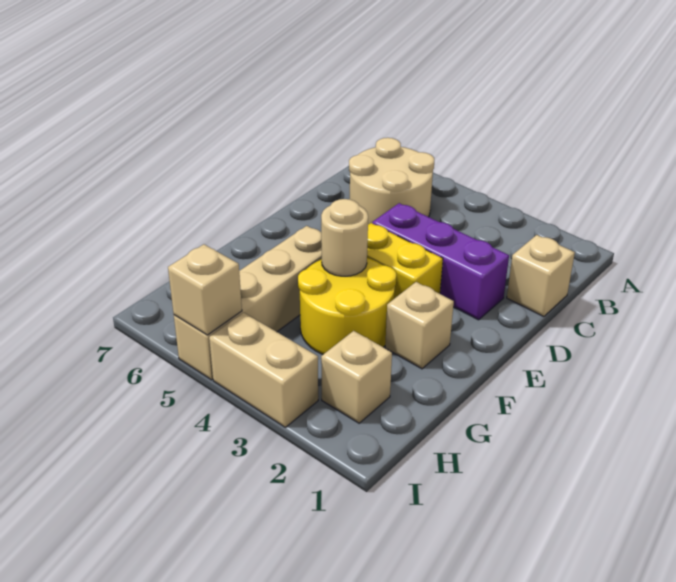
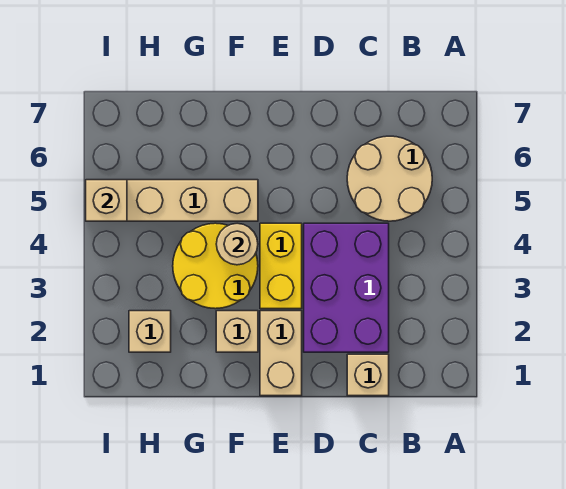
purple 1x3 brick [372,203,509,320] -> purple 2x3 brick [304,223,389,352]
tan 1x2 brick [209,313,318,427] -> tan 1x2 brick moved to [260,311,302,396]

